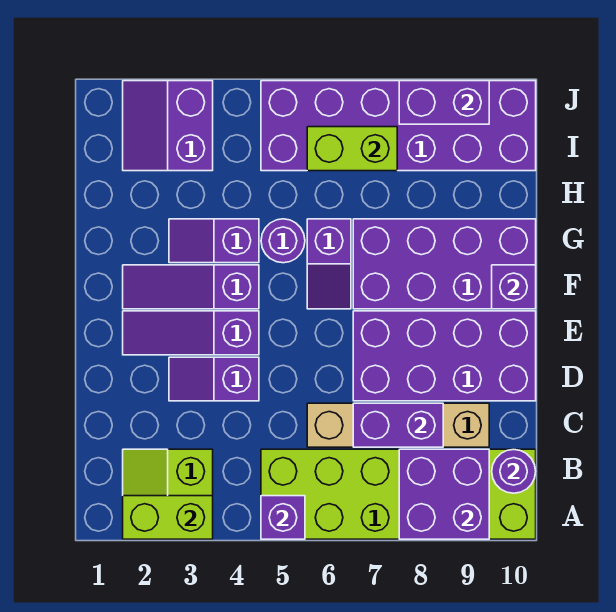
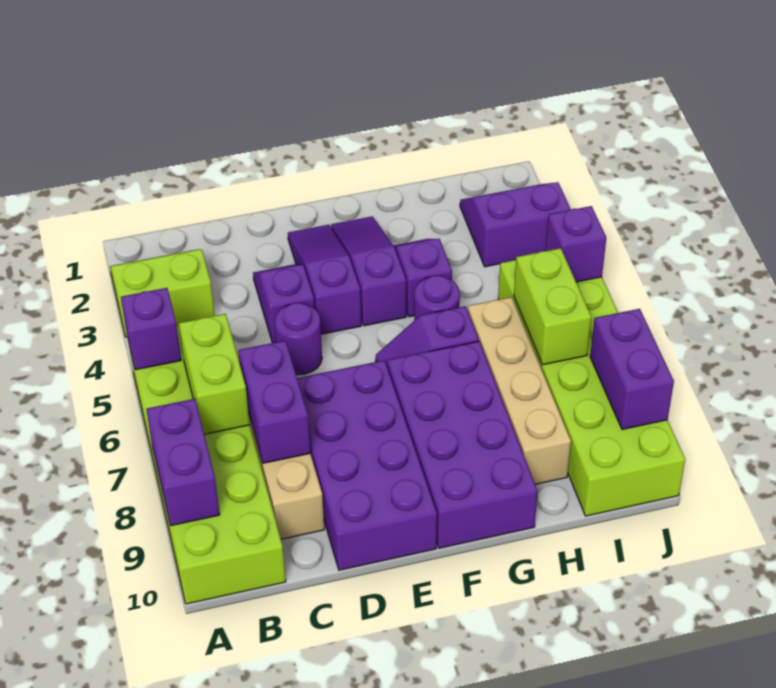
lime 1x2 brick [123,496,213,539] -> lime 1x2 brick moved to [179,314,250,434]
purple 2x2 brick [399,449,489,539] -> purple 1x2 brick [146,399,220,526]
purple 1x1 round brick [492,449,536,493] -> purple 1x1 round brick moved to [274,303,322,375]
purple 1x1 brick [492,265,536,309] -> purple 1x1 brick moved to [545,206,606,282]
none -> tan 1x4 brick [468,297,571,484]
purple 2x6 brick [261,81,536,171] -> lime 2x6 brick [498,260,685,516]

